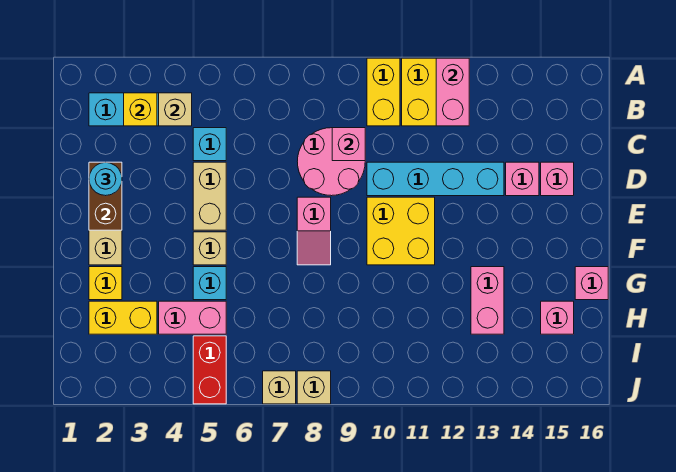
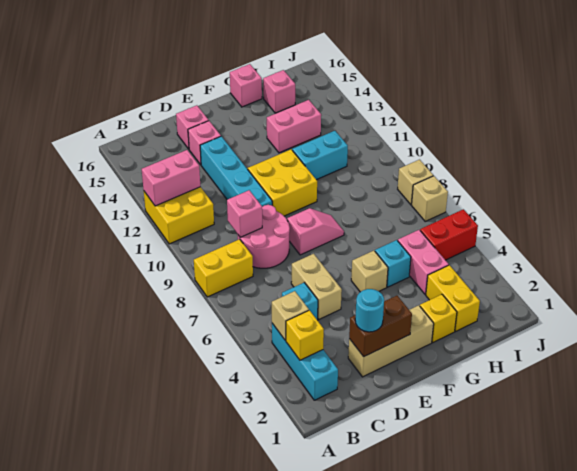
yellow 1x2 brick [367,58,400,126] -> yellow 1x2 brick moved to [194,239,253,297]
tan 1x2 brick [193,162,226,230] -> tan 1x2 brick turned to [291,254,342,319]
none -> cyan 1x2 brick [292,131,348,180]

